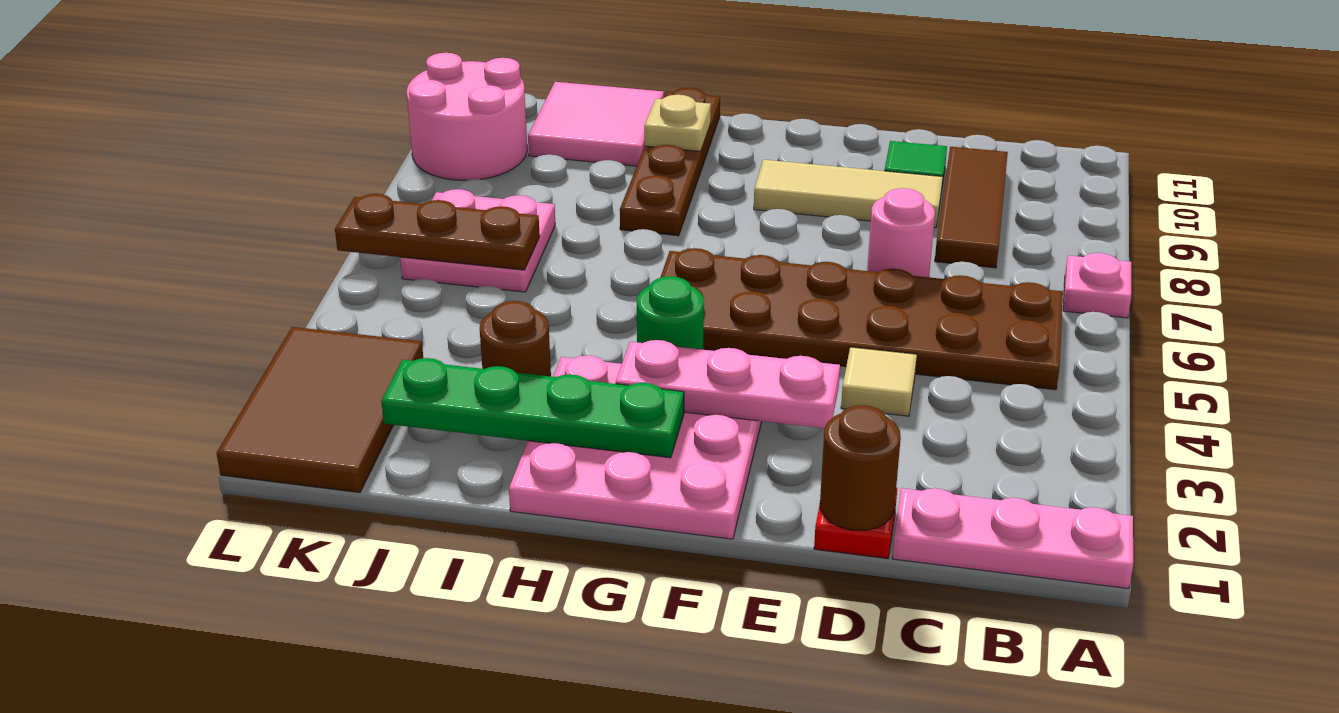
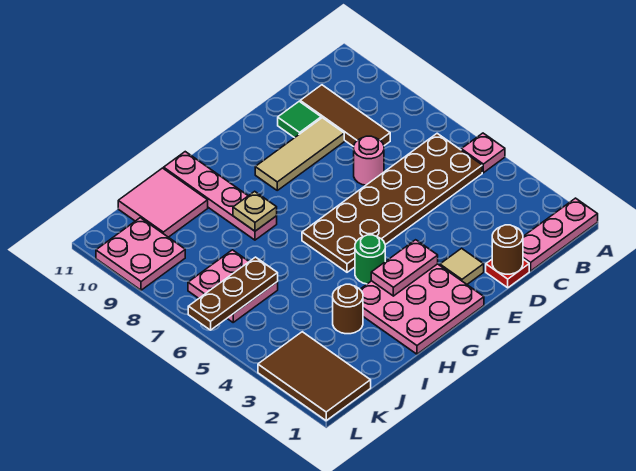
pink 1x1 plate [1063,253,1131,318] -> pink 1x1 plate moved to [461,133,505,173]
tan 1x1 tile [841,347,917,416] -> tan 1x1 tile moved to [440,248,484,284]
pink 1x3 plate [616,340,840,428] -> pink 1x2 plate [371,240,438,296]
green 1x4 plate [381,358,684,458] -> none
brown 1x4 plate [620,88,720,236] -> pink 1x4 plate [164,152,277,240]
tan 1x1 plate [644,95,711,151] -> tan 1x1 plate moved to [233,191,277,231]
pink 2x2 round brick [407,53,527,180] -> pink 2x2 plate [96,218,185,290]

